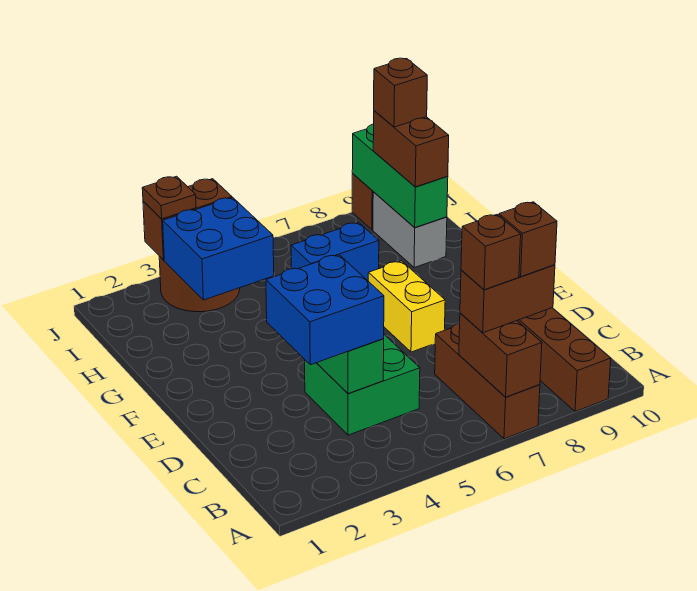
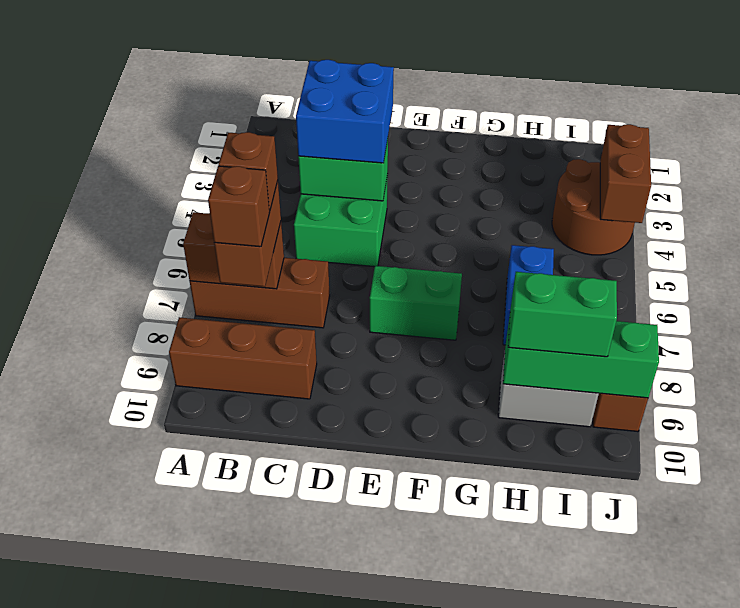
yellow 1x2 brick [368,261,445,352] -> green 1x2 brick [370,266,462,340]
blue 2x2 brick [163,198,274,300] -> none
brown 1x2 brick [373,111,449,187] -> green 1x2 brick [508,272,617,357]
brown 1x1 brick [374,58,427,127] -> none
brown 1x1 plate [142,176,196,219] -> none

